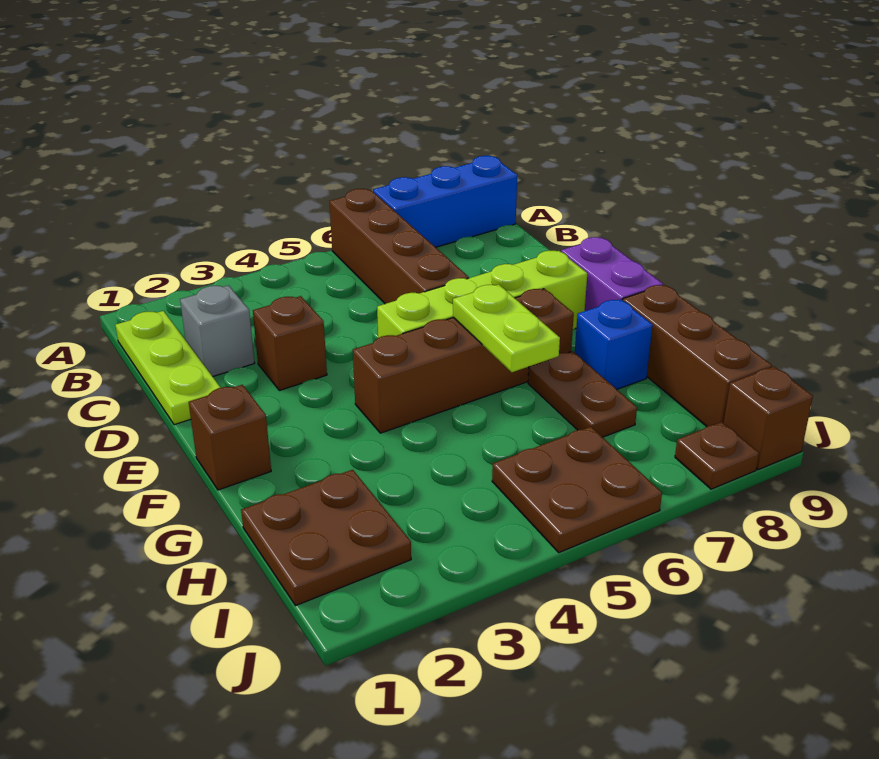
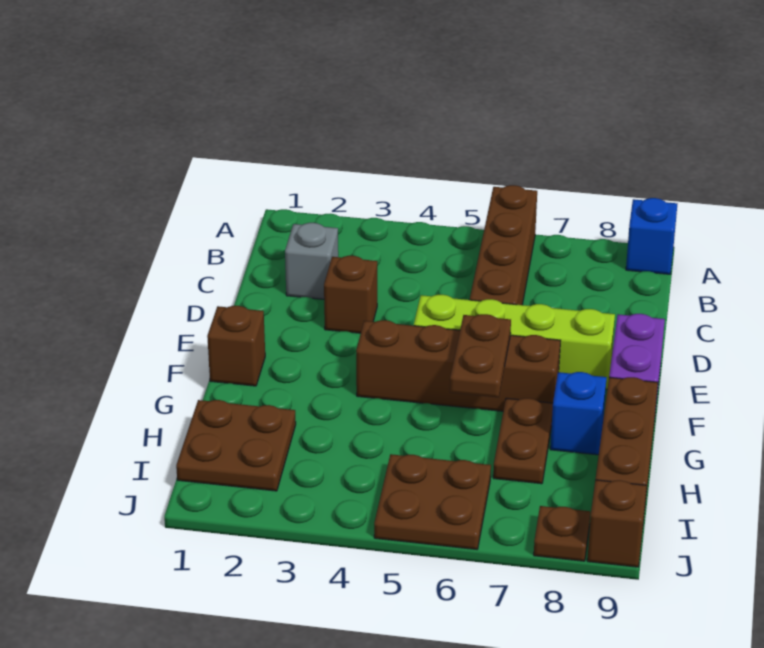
blue 1x3 brick [373,156,517,247] -> blue 1x1 brick [626,198,677,274]
lime 1x3 plate [115,311,221,425] -> none
lime 1x2 plate [453,284,560,372] -> brown 1x2 plate [450,314,511,397]

